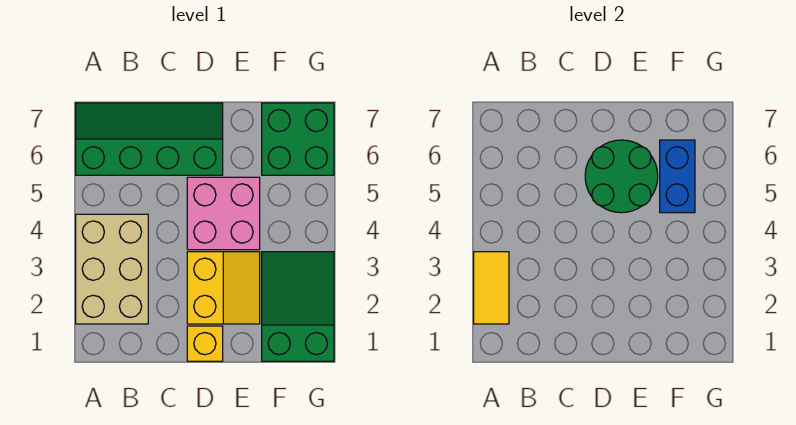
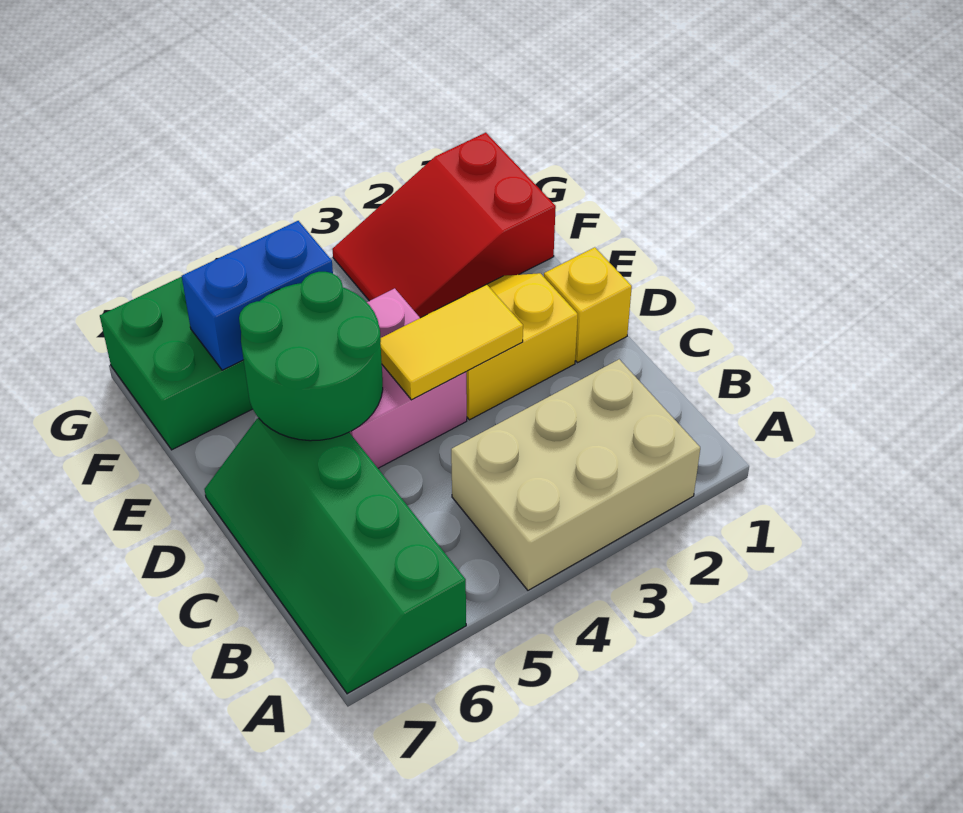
yellow 1x2 tile [474,252,509,324] -> yellow 1x2 tile moved to [380,284,523,400]
green 2x3 slope [262,252,334,361] -> red 2x3 slope [332,133,556,318]

